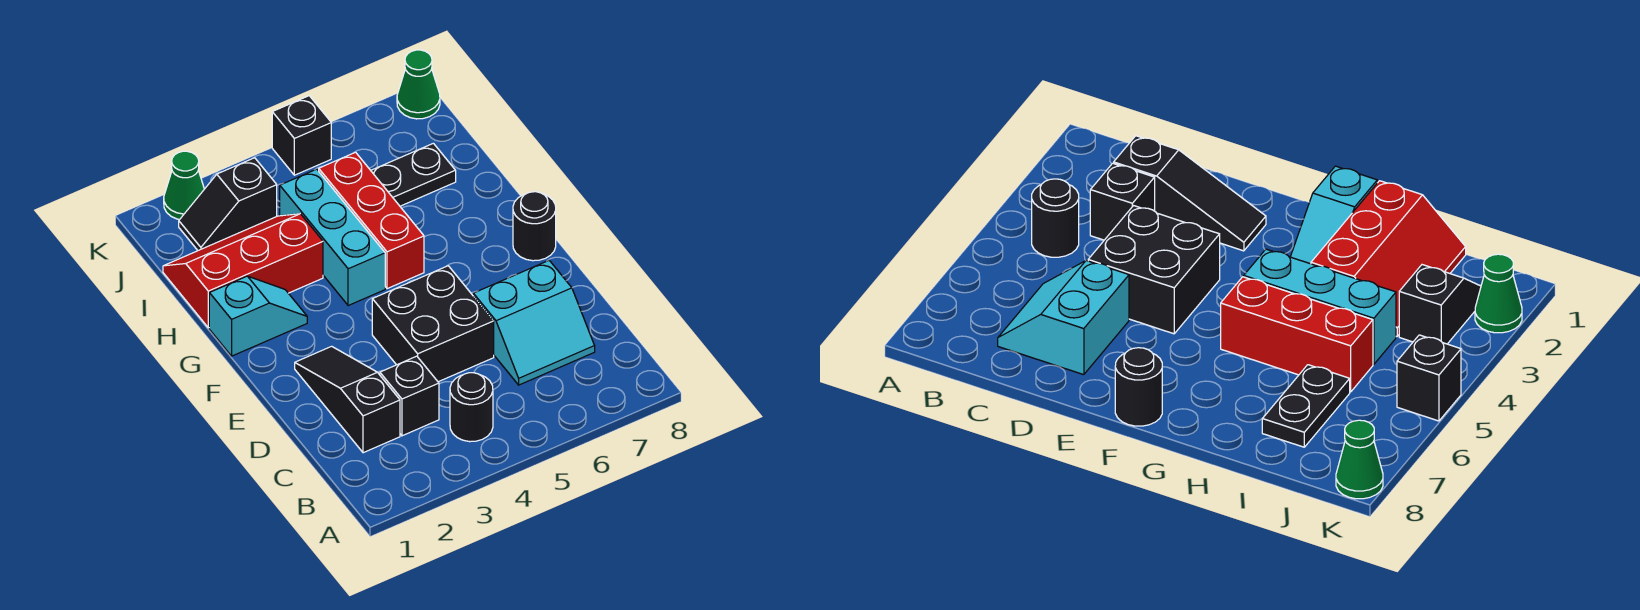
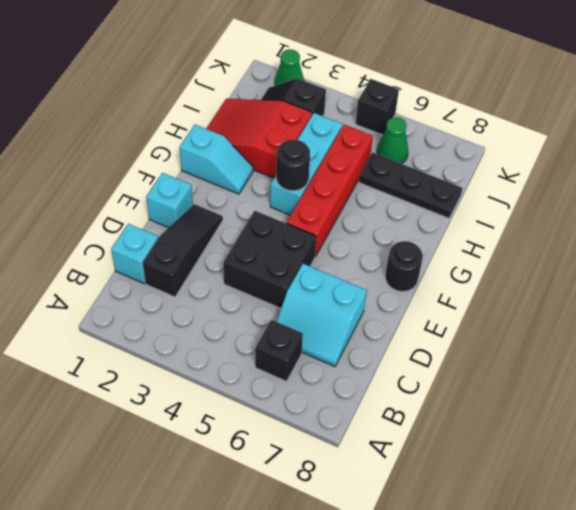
black 1x1 round brick [450,373,493,442] -> black 1x1 round brick moved to [276,140,310,191]
none -> cyan 1x1 brick [111,224,158,283]
black 1x1 brick [380,356,439,436] -> black 1x1 brick moved to [255,320,303,381]
none -> cyan 1x1 brick [146,173,193,228]
red 1x3 brick [319,152,424,289] -> red 1x4 brick [287,125,373,257]
red 2x3 slope [163,214,323,328] -> red 2x3 slope turned to [206,99,312,178]
black 1x2 plate [371,143,456,206] -> black 1x3 plate [359,153,463,218]
green 1x1 cone [397,50,440,119] -> green 1x1 cone moved to [377,117,408,164]

